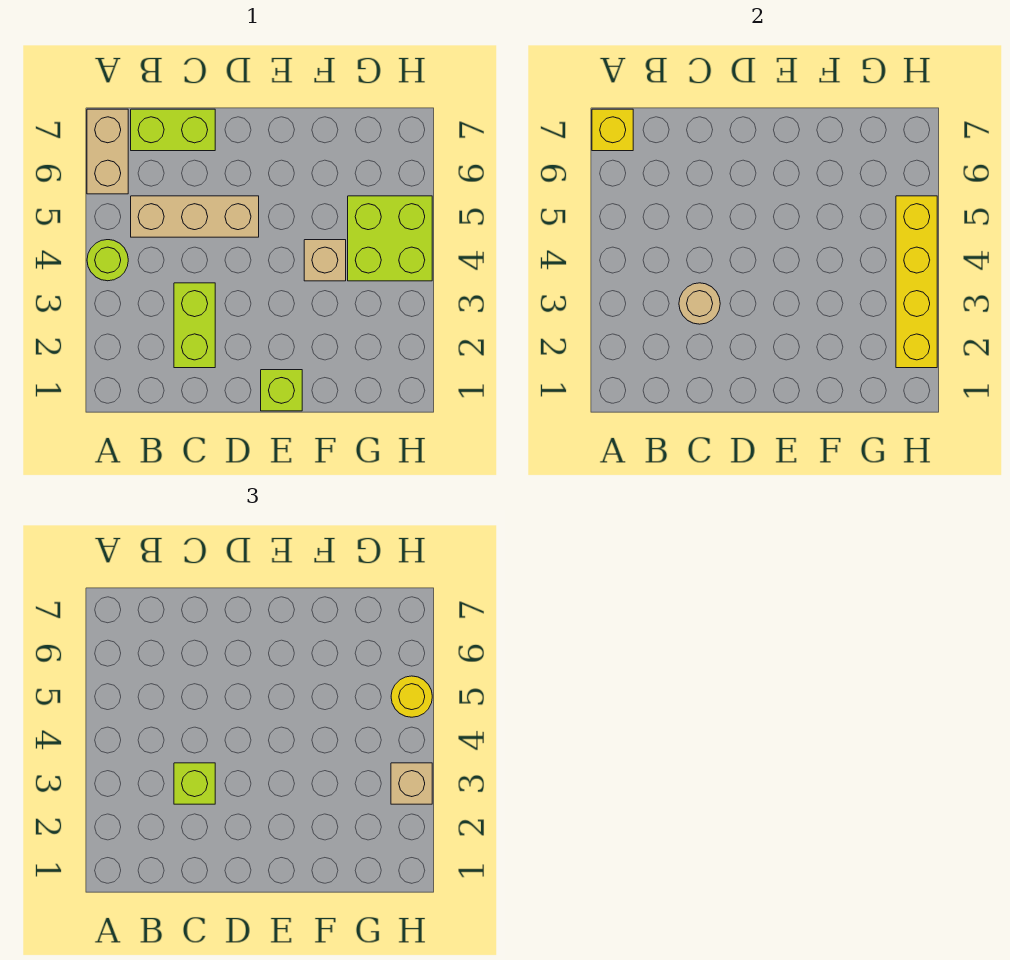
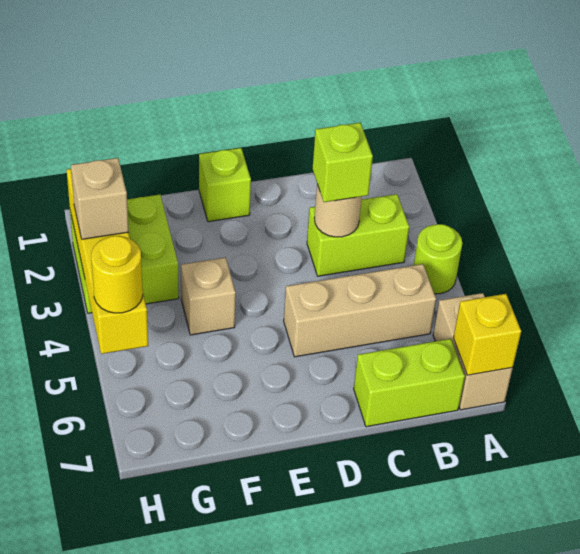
lime 1x2 brick [174,283,215,368] -> lime 1x2 brick turned to [307,194,409,276]
lime 2x2 brick [348,196,432,281] -> lime 2x2 brick moved to [70,195,179,313]

